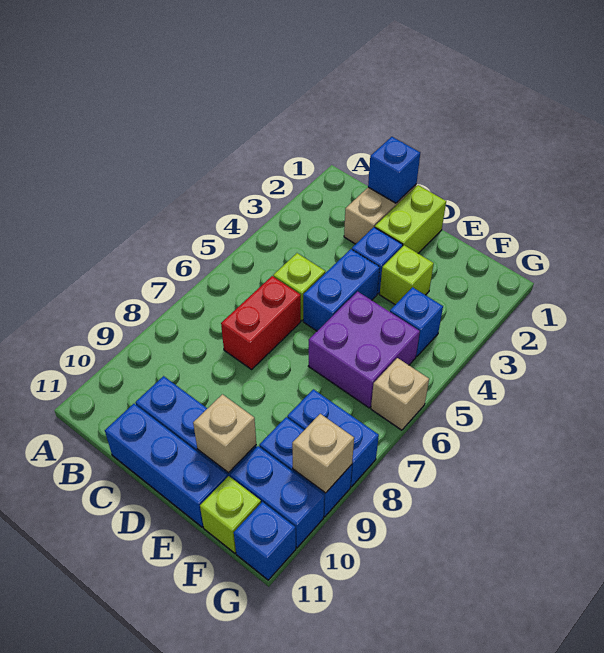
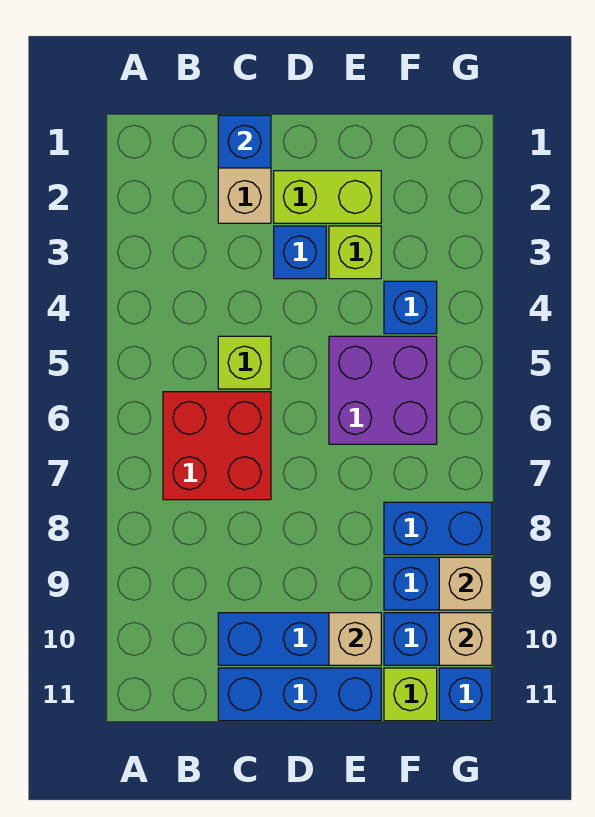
red 1x2 brick [221,276,301,369] -> red 2x2 brick [163,392,271,500]
lime 1x2 brick [375,185,446,253] -> lime 1x2 brick turned to [274,171,381,223]
blue 1x2 brick [303,249,380,331] -> none
tan 1x1 brick [371,358,429,430] -> tan 1x1 brick moved to [439,613,492,665]

